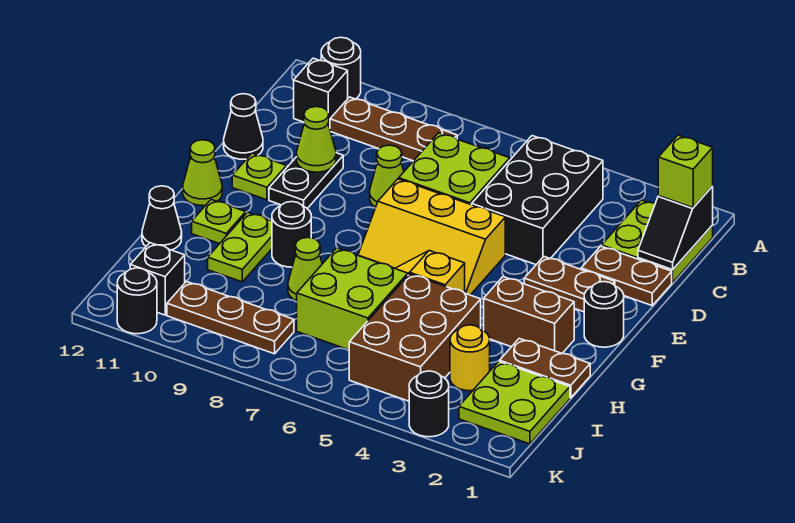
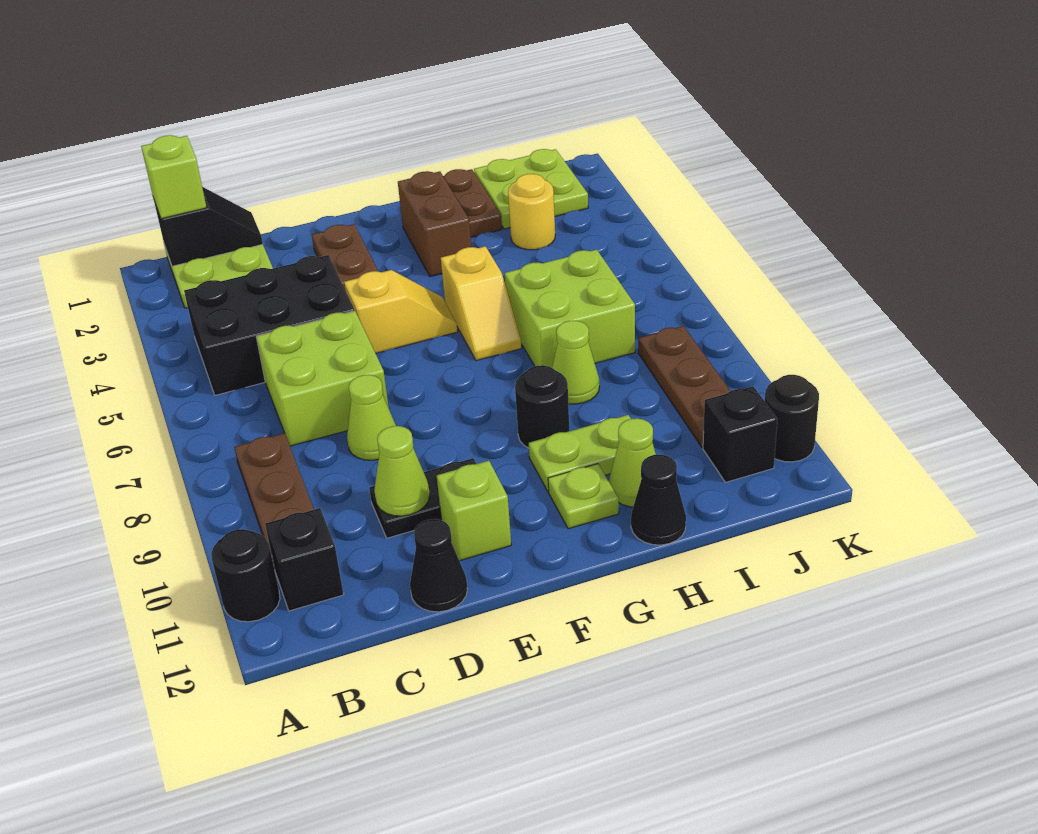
brown 1x2 plate [581,246,672,305] -> none
yellow 2x3 slope [358,179,505,295] -> yellow 1x2 slope [344,270,458,353]
lime 1x1 plate [232,153,287,200] -> lime 1x1 brick [437,461,511,561]
black 1x1 round brick [584,282,624,347] -> none
lime 1x1 cone [183,140,222,206] -> lime 1x1 cone moved to [609,418,656,507]
brown 2x3 brick [349,274,481,401] -> none
black 1x1 round brick [409,371,449,437] -> none

